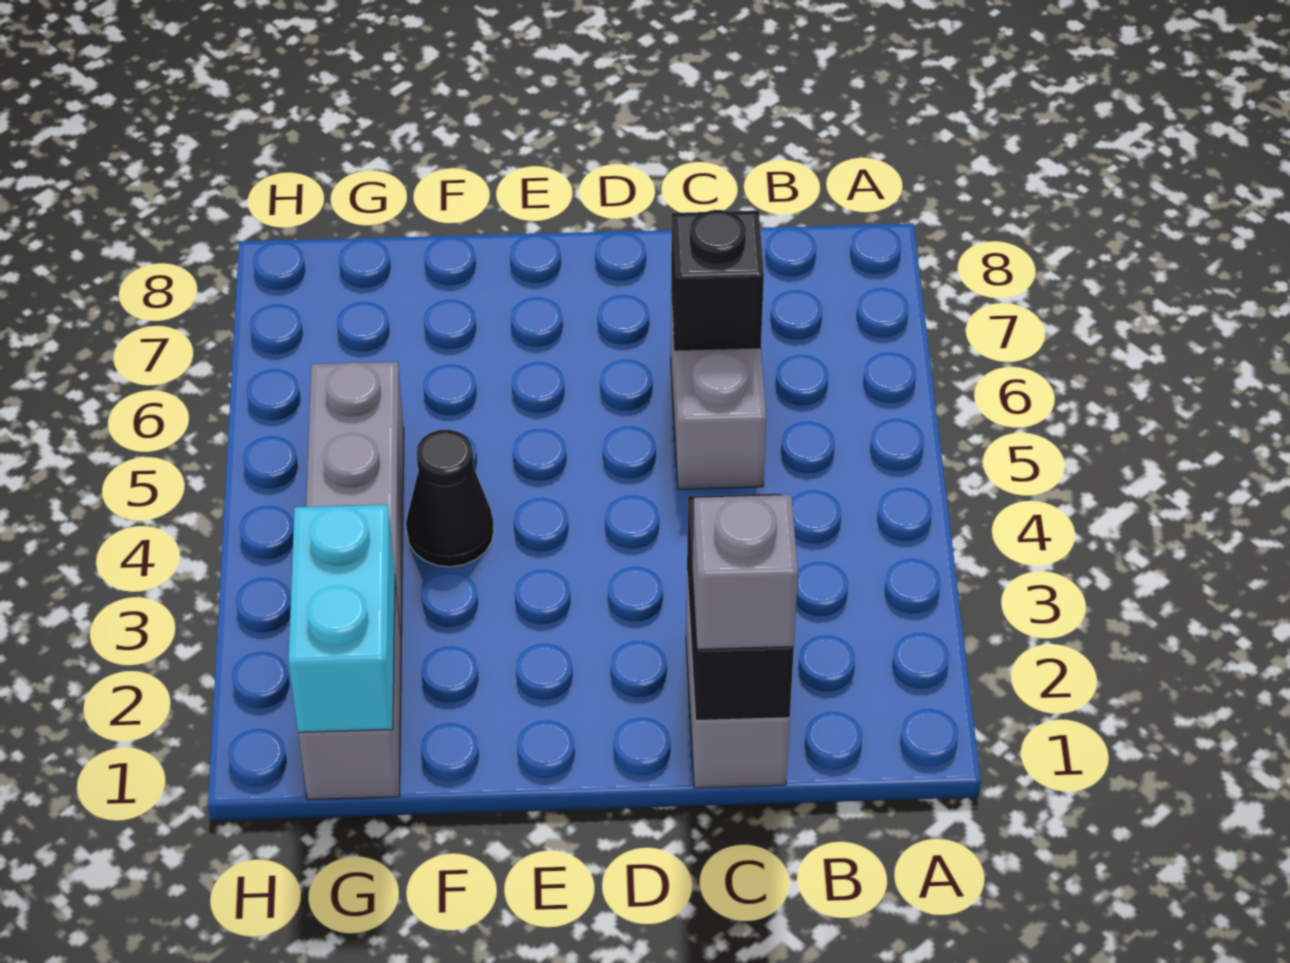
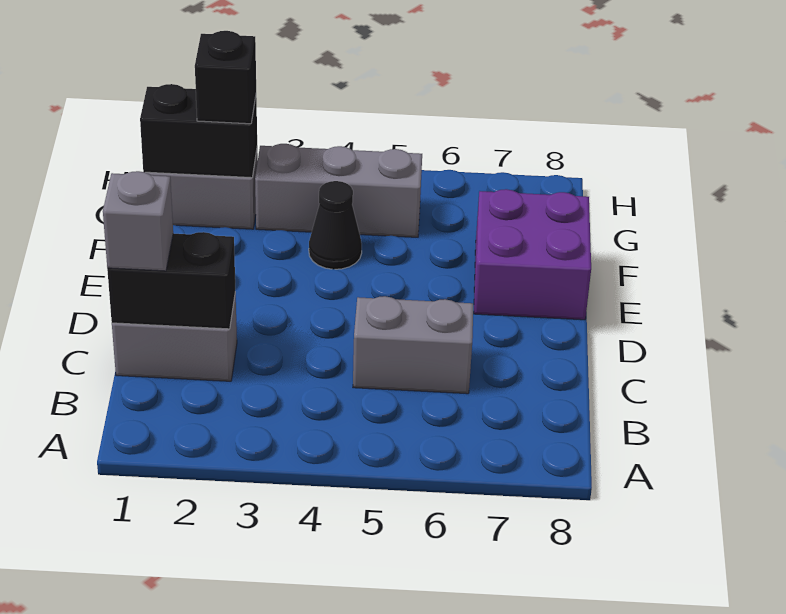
black 1x1 brick [671,210,764,350] -> black 1x1 brick moved to [195,31,256,124]
none -> purple 2x2 brick [474,189,591,320]
cyan 1x2 brick [289,505,395,732] -> black 1x2 brick [140,84,257,178]

